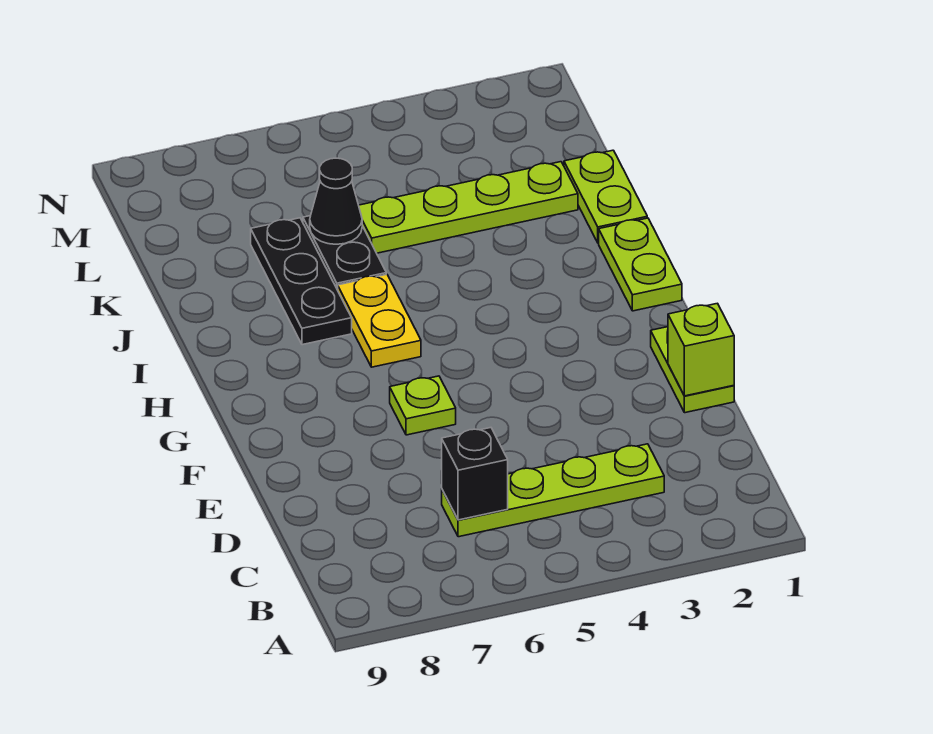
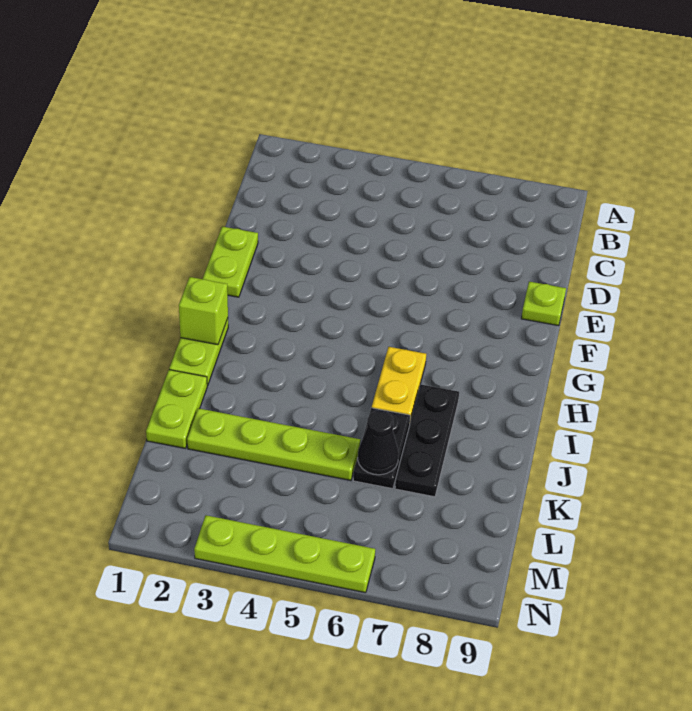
lime 1x4 plate [442,444,664,537] -> lime 1x4 plate moved to [194,515,375,593]
black 1x1 brick [442,428,508,520] -> none
lime 1x1 brick [668,303,734,396] -> lime 1x1 brick moved to [179,277,228,345]
lime 1x1 plate [390,376,456,435] -> lime 1x1 plate moved to [521,282,566,326]

